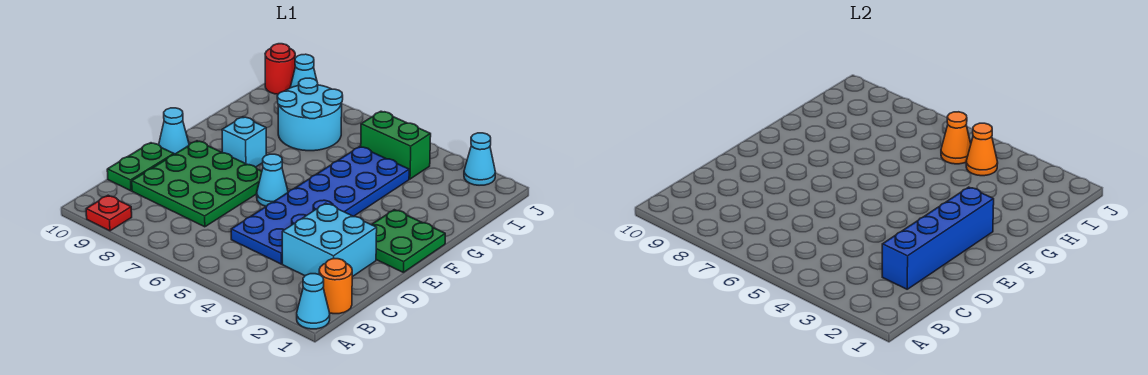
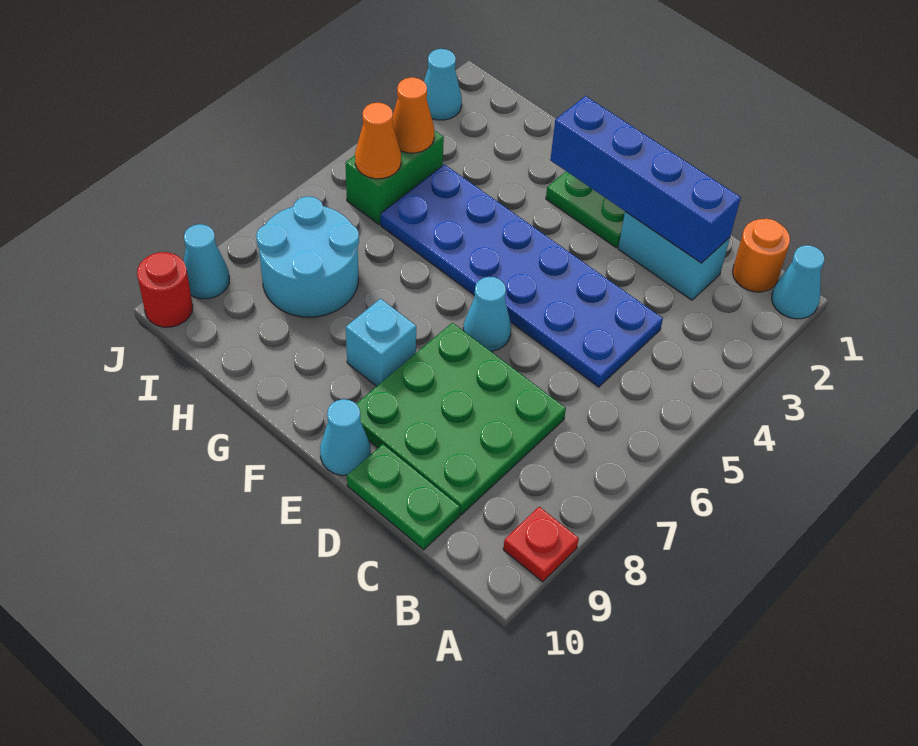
cyan 2x2 brick [282,203,377,277] -> cyan 1x2 brick [618,212,730,300]

